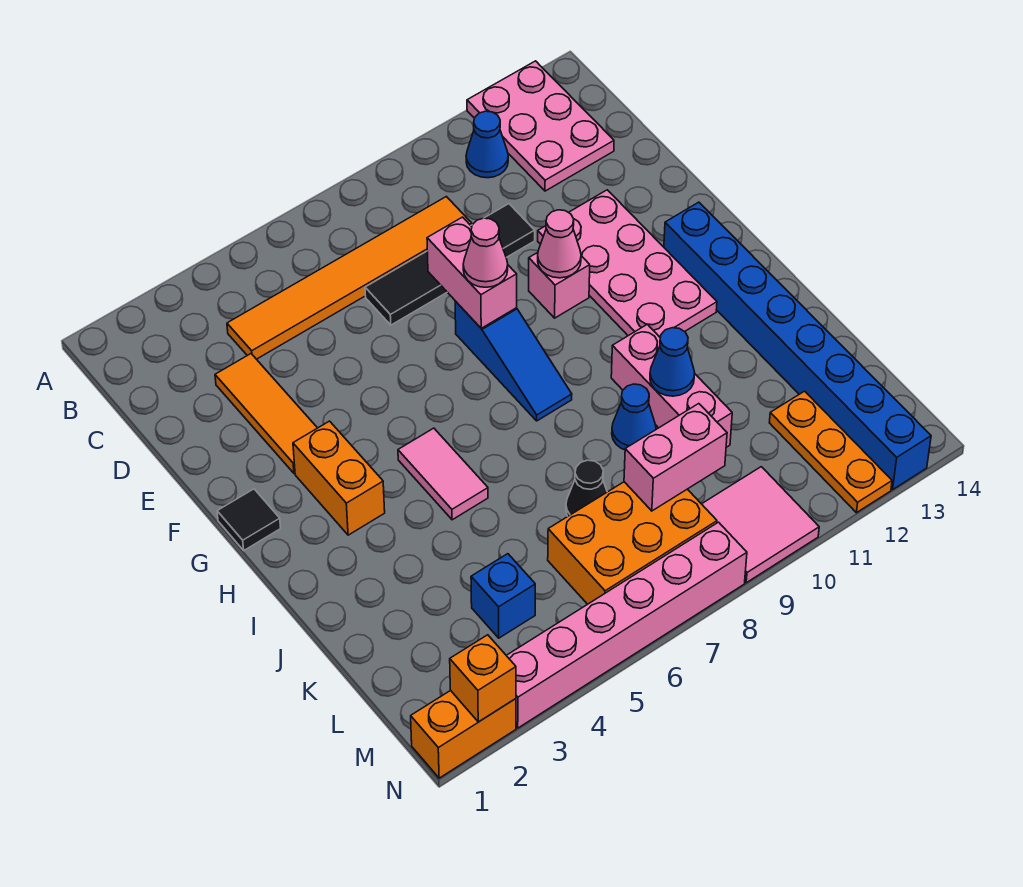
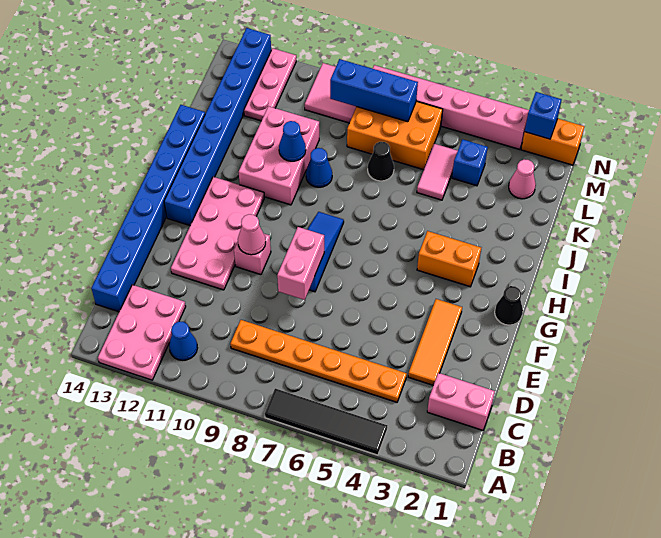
orange 1x6 tile [227,197,472,359] -> orange 1x6 plate [230,320,407,402]
none -> blue 1x8 brick [91,105,205,312]
black 1x4 tile [365,204,535,325] -> black 1x4 tile moved to [265,388,387,455]
pink 1x1 cone [463,218,508,287] -> pink 1x1 cone moved to [509,159,536,199]
black 1x1 tile [217,489,281,550] -> black 1x1 cone [495,286,523,325]
orange 1x2 brick [293,421,385,535] -> orange 1x2 brick turned to [417,231,481,287]
pink 1x2 tile [398,428,488,520] -> pink 1x2 tile moved to [417,144,458,200]
pink 1x3 brick [611,324,732,447] -> pink 2x3 brick [239,106,319,205]
pink 1x2 brick [624,404,727,511] -> pink 1x2 brick moved to [427,373,495,430]
orange 1x3 plate [769,391,892,513] -> pink 1x3 plate [244,48,296,121]
none -> blue 1x3 brick [330,59,418,122]
orange 1x1 brick [450,635,516,722] -> blue 1x1 brick [525,92,562,139]

